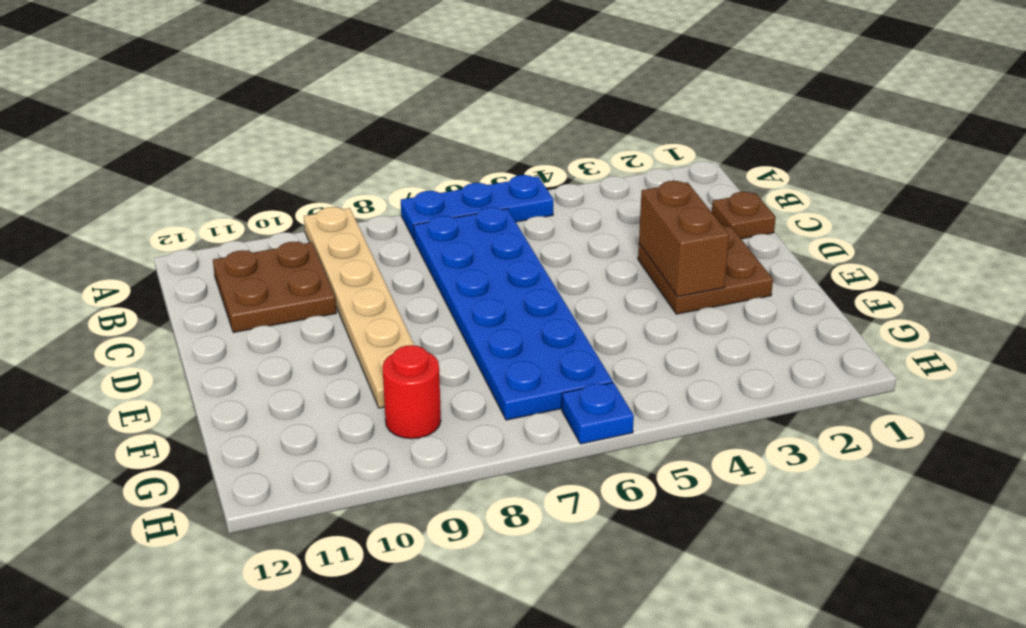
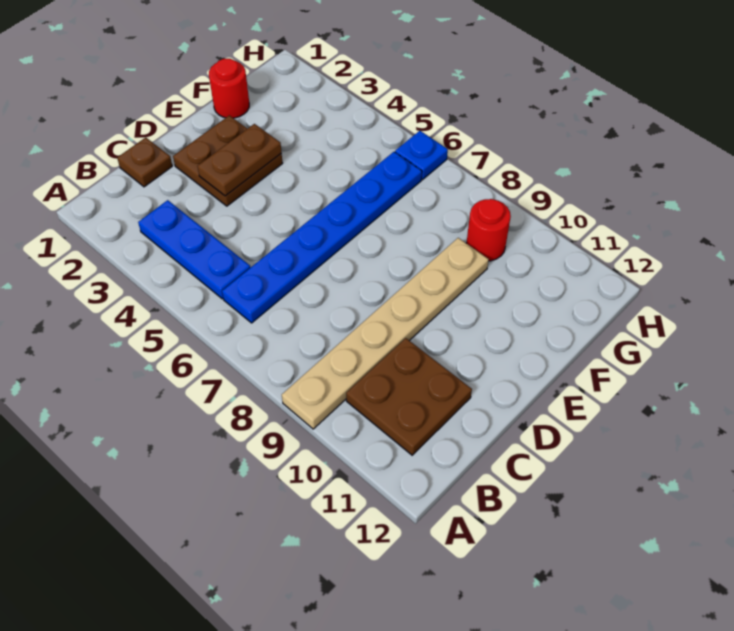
blue 1x3 plate [401,175,553,239] -> blue 1x3 plate moved to [138,200,251,299]
blue 2x6 plate [414,207,613,420] -> blue 1x6 plate [222,152,422,323]
brown 1x2 brick [639,181,729,297] -> brown 1x2 plate [197,124,282,196]
none -> red 1x1 round brick [209,59,249,118]

